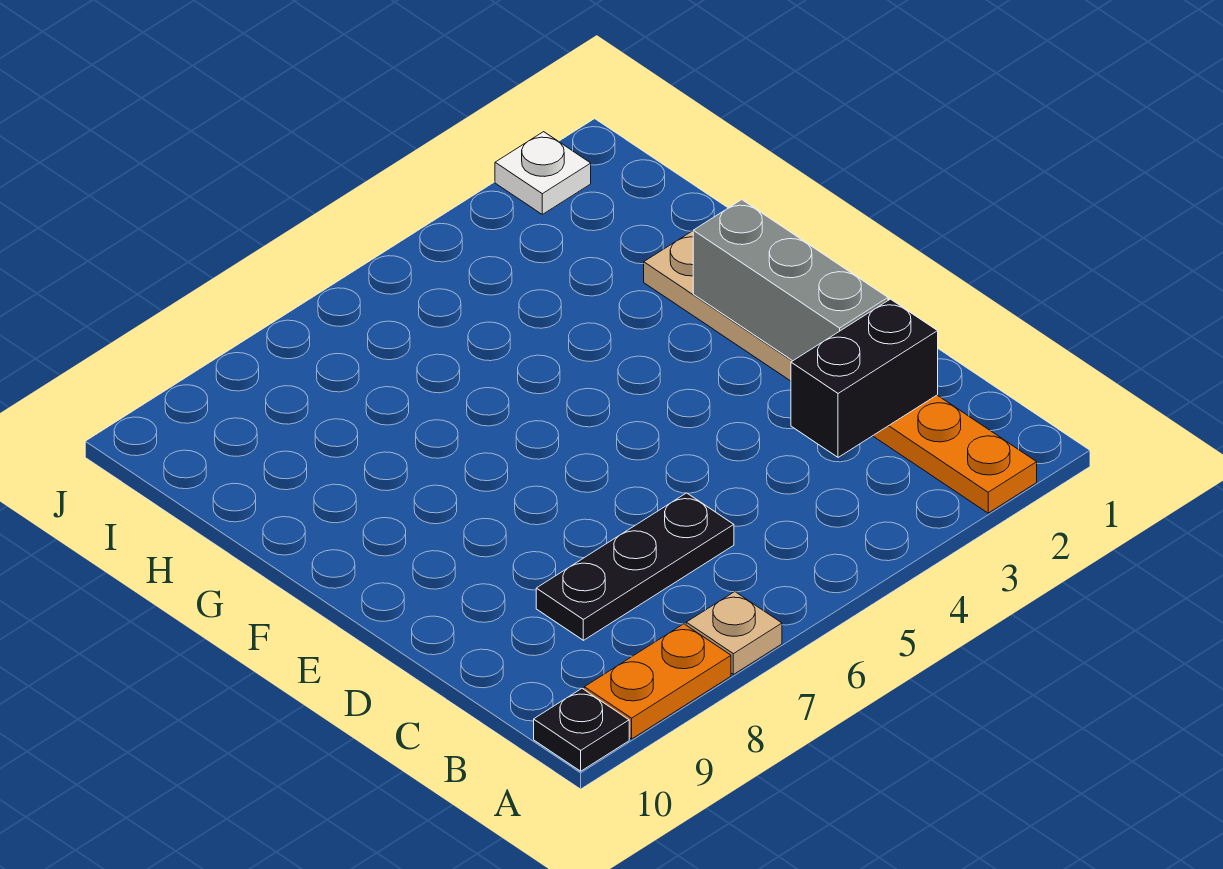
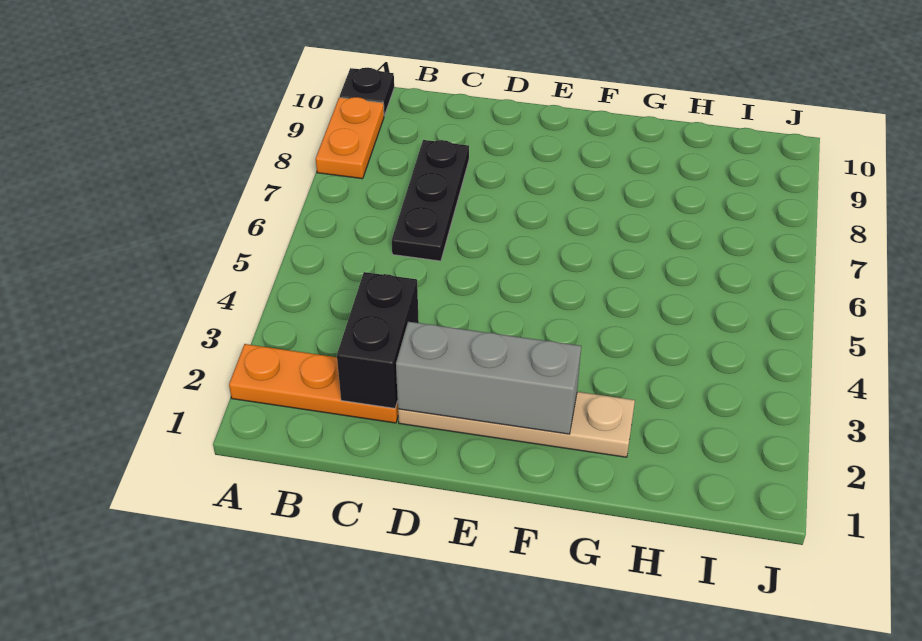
tan 1x1 plate [686,592,782,674] -> none
white 1x1 plate [495,132,591,214] -> none

